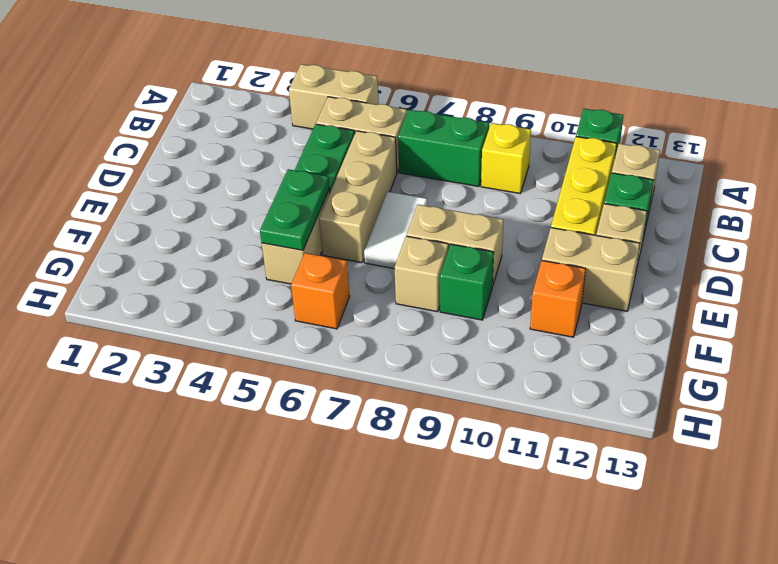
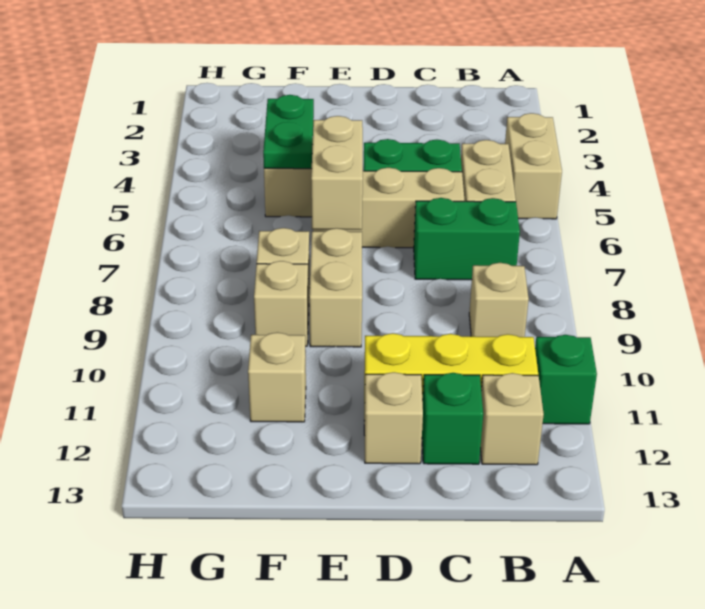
green 1x2 brick [398,110,489,186] -> green 1x2 brick turned to [414,198,520,280]
yellow 1x1 brick [481,123,531,194] -> tan 1x1 brick [469,263,529,337]
white 1x2 tile [364,192,427,268] -> none
green 1x2 plate [260,169,329,250] -> green 1x2 plate turned to [263,95,314,169]
tan 1x2 brick [542,228,640,311] -> tan 1x2 brick moved to [311,116,363,230]
green 1x1 brick [440,244,494,320] -> tan 1x1 brick [254,261,309,346]
orange 1x1 brick [530,261,586,337] -> tan 1x1 brick [248,332,306,422]
orange 1x1 brick [291,253,350,329] -> none

